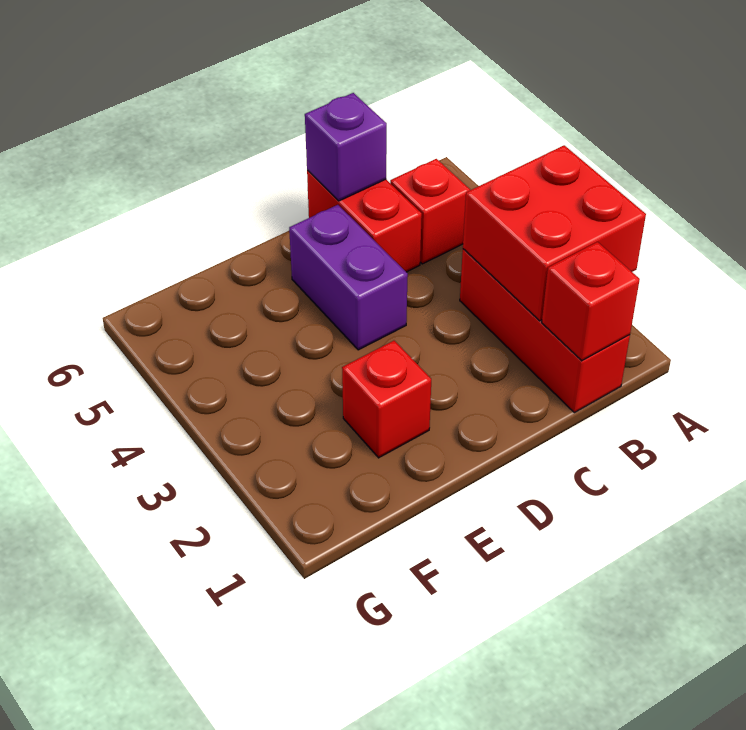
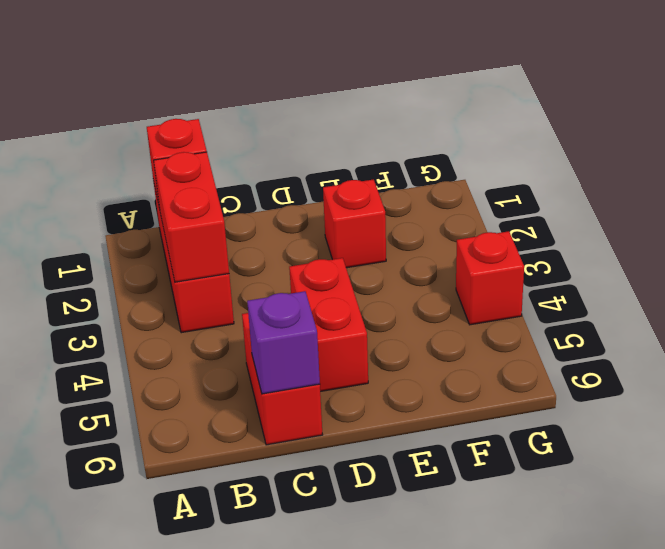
red 2x2 brick [463,145,646,321] -> red 1x2 brick [154,152,229,282]
red 1x1 brick [390,159,470,264] -> red 1x1 brick moved to [456,231,524,325]
purple 1x2 brick [289,205,408,350] -> red 1x2 brick [289,258,368,392]

